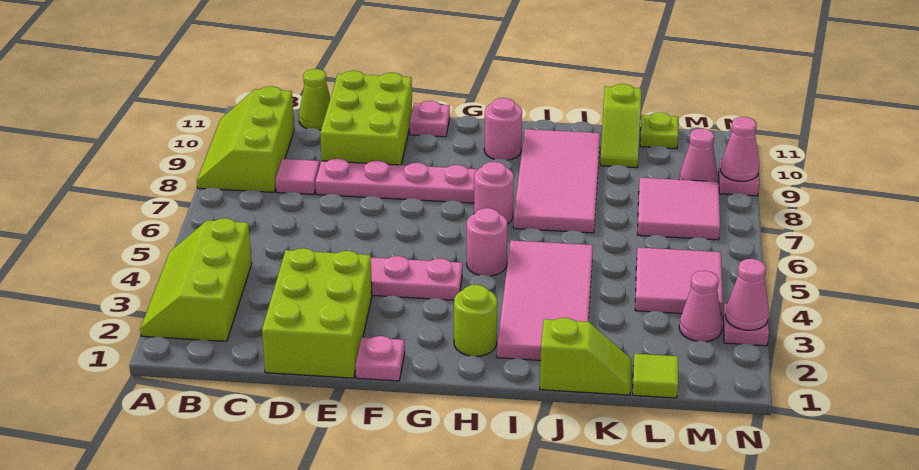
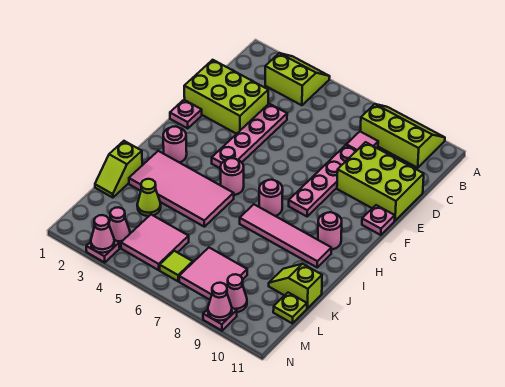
lime 2x3 slope [140,218,252,341] -> lime 2x2 slope [265,53,330,105]
lime 1x1 cone [299,69,331,130] -> lime 1x1 cone moved to [137,179,161,216]
lime 1x1 round brick [454,285,497,356] -> pink 1x1 round brick [163,126,187,162]
pink 2x4 tile [513,129,600,233] -> pink 1x4 tile [240,204,331,267]
lime 1x1 tile [633,354,678,398] -> lime 1x1 tile moved to [160,251,193,281]

